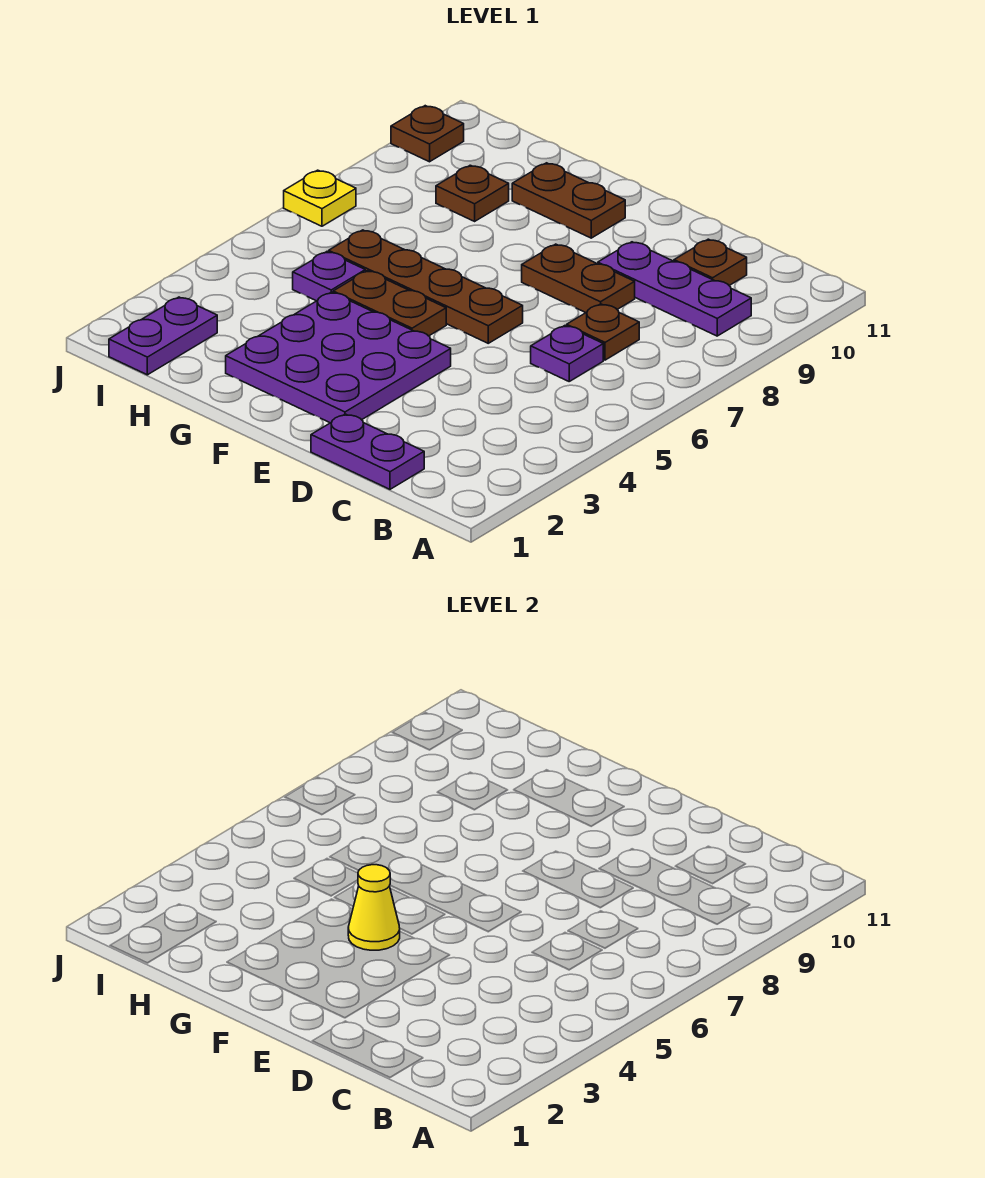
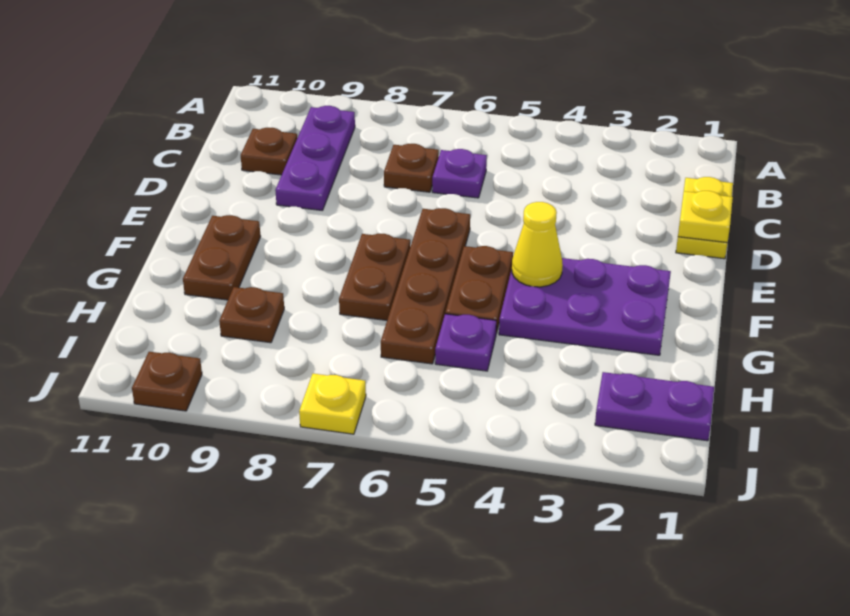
purple 1x2 plate [311,414,424,489] -> yellow 1x2 plate [676,177,733,259]
none -> yellow 1x1 plate [678,191,733,243]
brown 1x2 plate [522,244,635,313] -> brown 1x2 plate moved to [339,234,410,320]
purple 3x3 plate [226,292,451,423] -> purple 2x3 plate [499,258,671,355]

